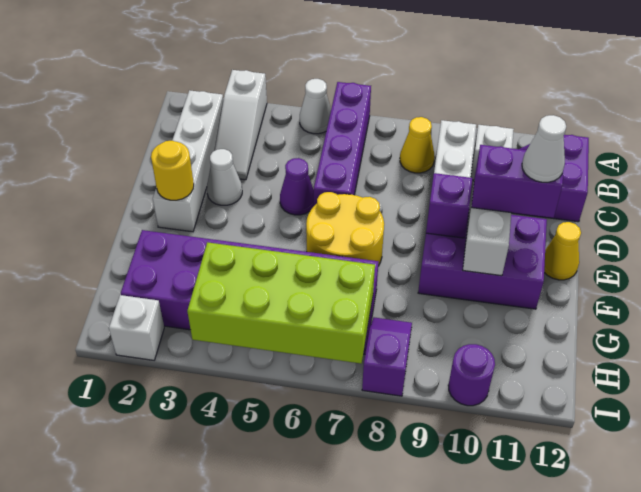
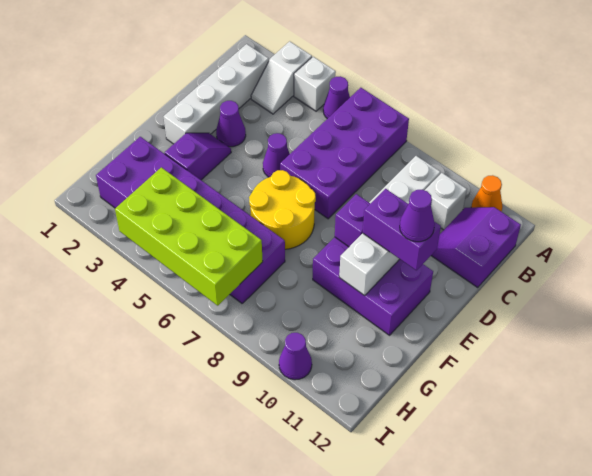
white 1x3 slope [215,70,267,180] -> white 1x2 slope [251,41,312,114]
white 1x1 cone [300,79,331,134] -> purple 1x1 cone [323,76,350,119]
purple 1x4 brick [314,82,371,206] -> purple 2x4 brick [280,88,409,219]
none -> orange 1x1 cone [471,175,503,211]
yellow 1x1 cone [400,117,435,173] -> none
white 1x1 cone [207,149,242,205] -> purple 1x1 cone [216,101,246,147]
yellow 1x1 round brick [151,141,194,200] -> none
white 1x1 cone [522,115,566,182] -> purple 1x1 cone [400,190,435,242]
yellow 1x1 cone [544,222,581,280] -> none
purple 1x2 slope [362,317,412,396] -> purple 1x2 slope moved to [165,133,231,180]
white 1x1 brick [109,295,164,360] -> white 1x1 brick moved to [294,57,336,111]
purple 1x1 round brick [448,344,495,406] -> purple 1x1 cone [279,333,312,380]

